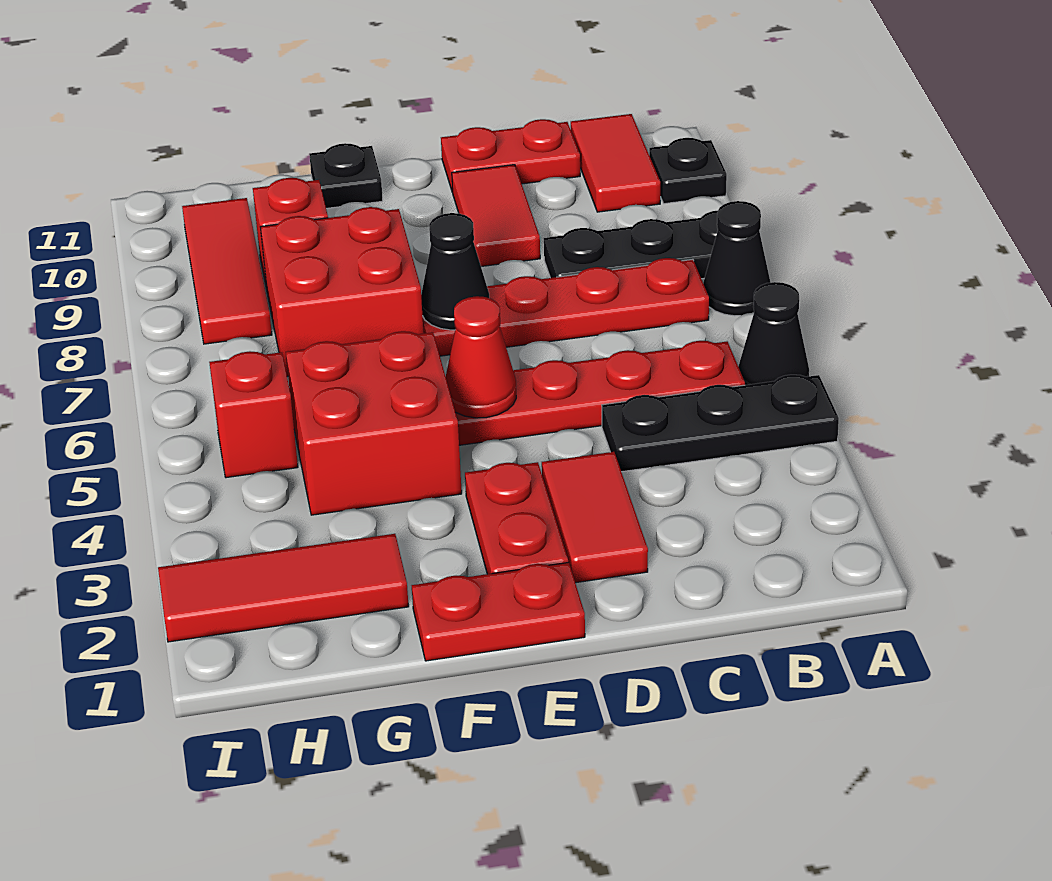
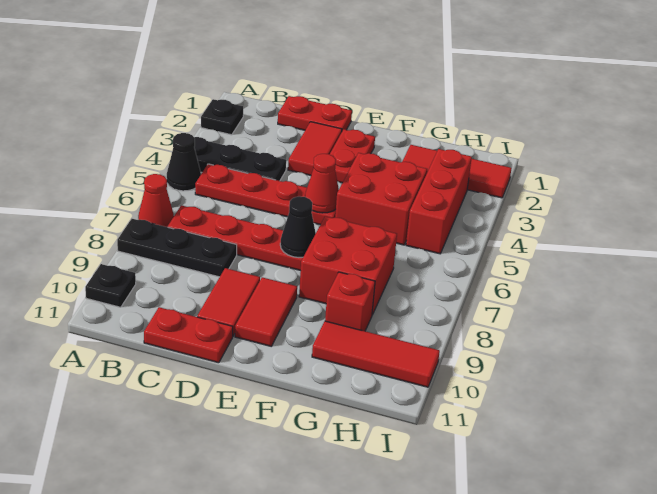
black 1x1 cone [703,201,771,316] -> red 1x1 cone [138,174,174,227]
red 1x2 tile [571,114,660,212] -> red 1x2 tile moved to [235,277,297,346]
red 1x2 plate [412,562,585,661] -> red 1x2 plate moved to [278,96,352,131]
black 1x1 plate [309,143,383,208] -> black 1x1 plate moved to [201,99,243,135]
red 1x1 brick [209,351,298,478] -> red 1x3 brick [406,149,472,254]
red 1x3 tile [182,198,272,344] -> red 1x3 tile turned to [312,321,440,387]

